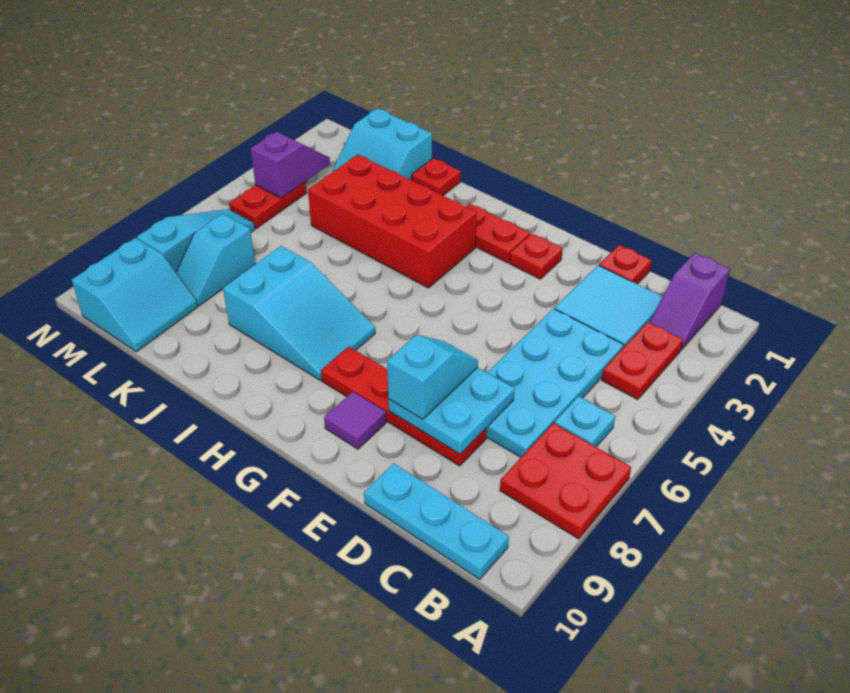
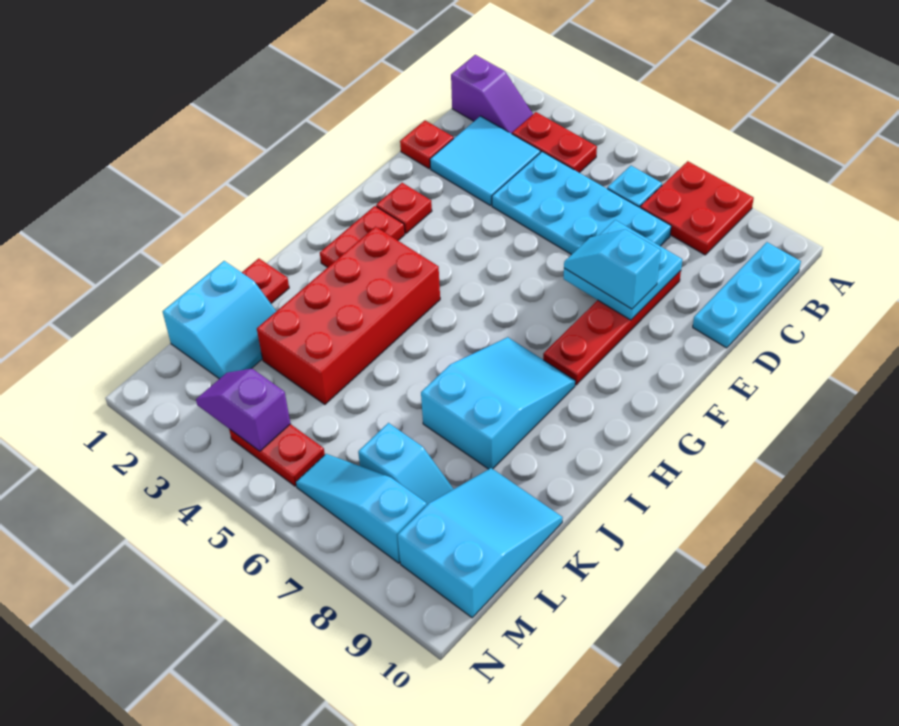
purple 1x1 tile [324,392,386,449] -> none
cyan 2x2 slope [72,238,197,352] -> cyan 2x3 slope [398,468,563,618]

